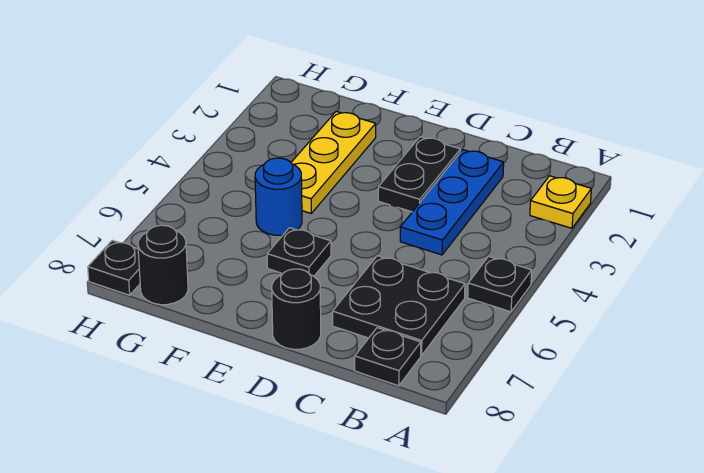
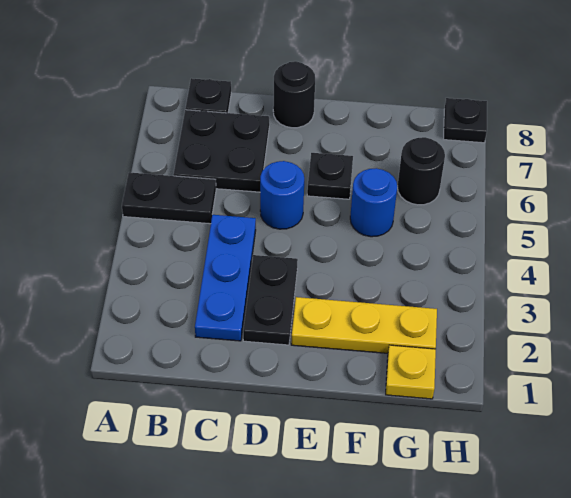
yellow 1x1 plate [530,176,591,228] -> yellow 1x1 plate moved to [386,345,436,399]
black 1x1 plate [468,256,532,312] -> black 1x2 plate [122,172,216,224]
none -> blue 1x1 round brick [260,161,304,229]
yellow 1x3 plate [291,111,376,213] -> yellow 1x3 plate turned to [291,297,437,353]
black 1x1 round brick [138,225,188,305] -> black 1x1 round brick moved to [397,137,445,205]

